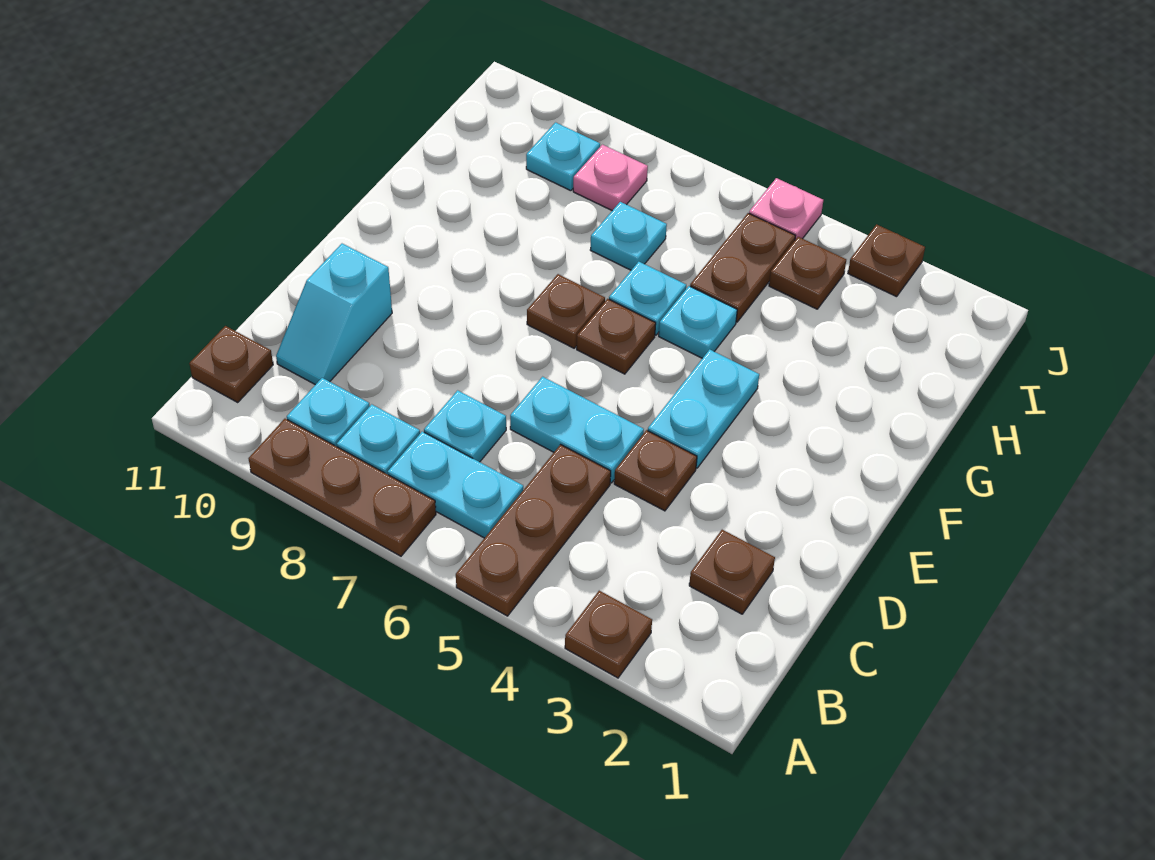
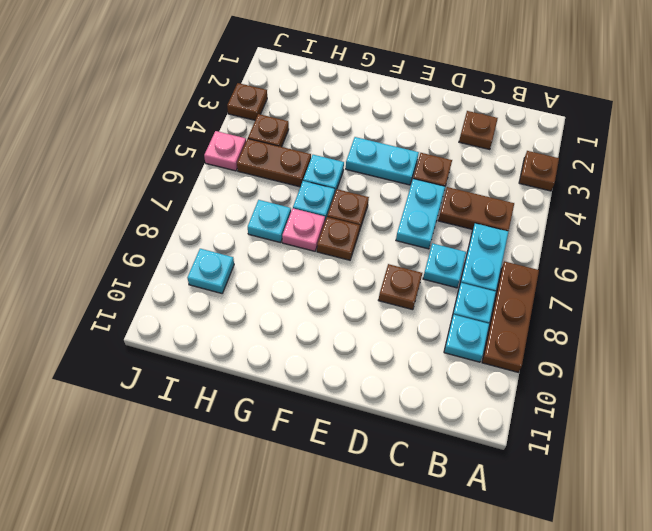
brown 1x3 plate [456,445,611,616] -> brown 1x2 plate [438,187,514,231]
brown 1x1 plate [189,326,273,402] -> brown 1x1 plate moved to [379,264,422,310]
cyan 1x2 slope [276,244,392,385] -> none
pink 1x1 plate [573,145,648,210] -> pink 1x1 plate moved to [282,208,325,251]

